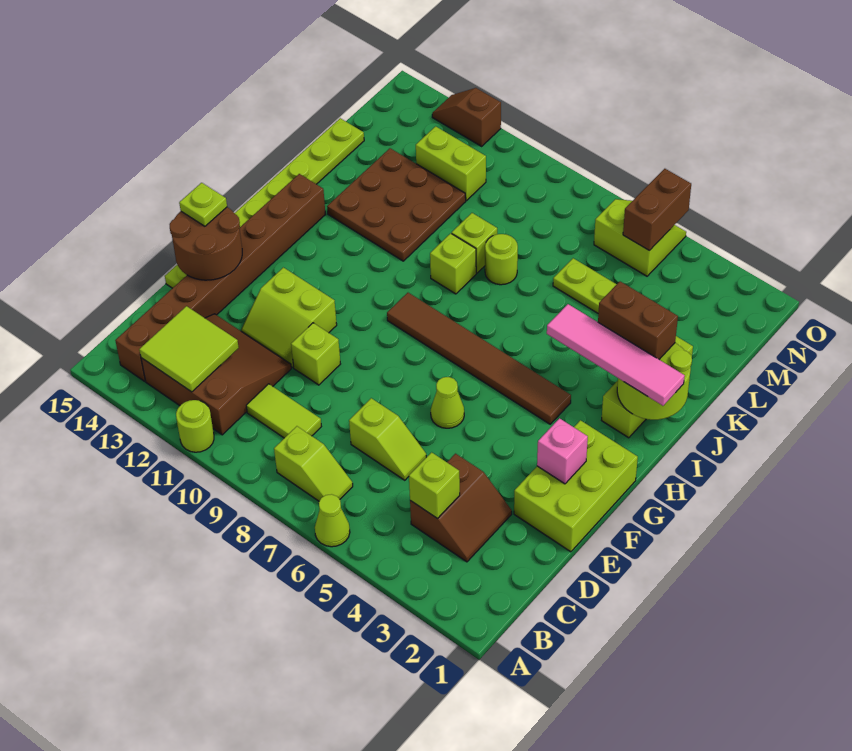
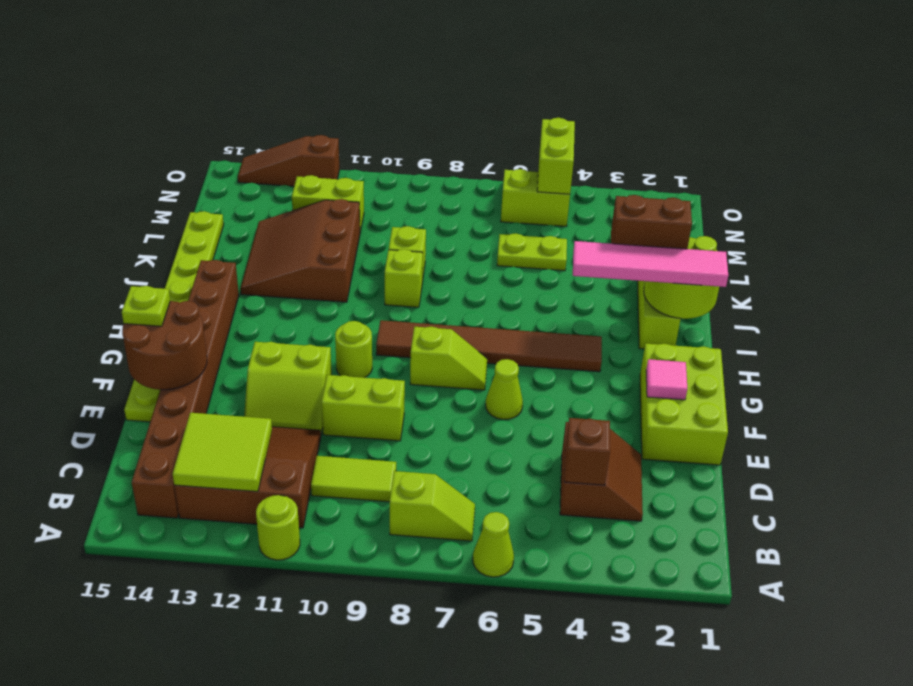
lime 1x1 brick [409,452,460,518] -> brown 1x1 brick [564,418,610,485]
lime 1x2 slope [349,398,426,480] -> lime 1x2 slope moved to [410,327,487,390]
lime 1x1 brick [291,323,340,385] -> lime 1x2 brick [322,375,405,441]
pink 1x1 brick [537,418,588,484] -> pink 1x1 tile [646,359,687,400]
brown 3x3 plate [327,148,466,261] -> brown 3x3 slope [240,199,360,302]
lime 1x1 round brick [485,234,518,285] -> lime 1x1 round brick moved to [335,321,372,378]
brown 1x2 brick [623,169,691,250] -> lime 1x2 brick [537,118,575,194]
brown 1x2 slope [432,88,501,146] -> brown 1x3 slope [238,135,339,186]

